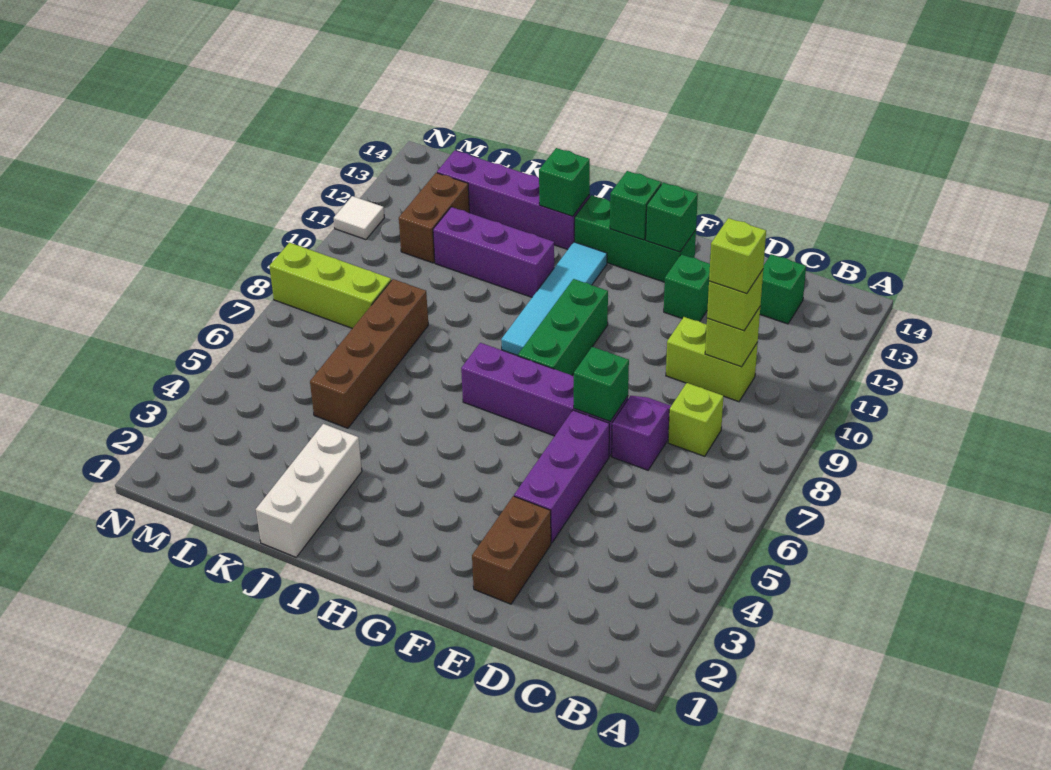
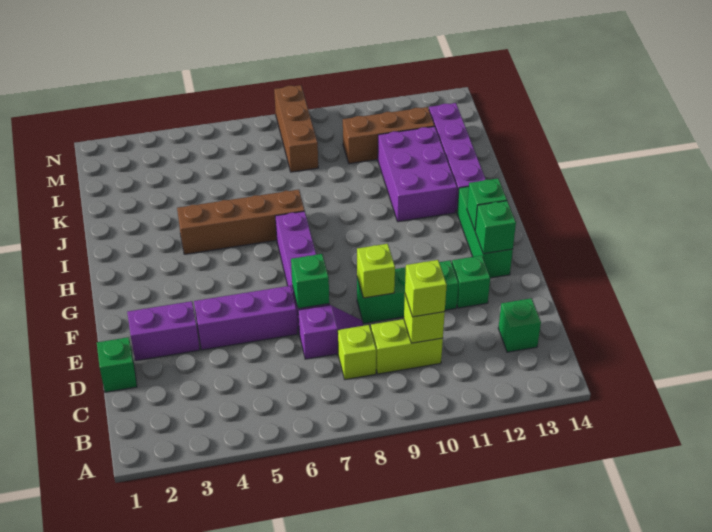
lime 1x2 brick [666,317,758,402] -> lime 1x2 brick turned to [371,319,443,374]
lime 1x1 brick [709,218,766,294] -> lime 1x1 brick moved to [357,244,395,298]
brown 1x2 brick [472,496,551,604] -> purple 1x2 brick [127,301,200,361]
green 1x3 brick [518,279,608,375] -> green 1x3 brick moved to [357,260,459,323]
cyan 1x4 tile [501,242,607,356] -> none
purple 1x3 brick [433,207,554,297] -> purple 2x3 brick [378,126,457,222]
green 1x1 brick [539,148,590,216] -> green 1x1 brick moved to [97,337,137,392]
white 1x3 brick [256,424,362,557] -> none
brown 1x4 brick [310,279,428,428] -> brown 1x4 brick moved to [177,190,305,254]
lime 1x3 brick [269,243,391,328] -> brown 1x3 brick [274,85,318,172]
brown 1x2 brick [399,173,469,263] -> brown 1x3 brick [343,107,434,164]
white 1x1 tile [334,196,384,240] -> none

